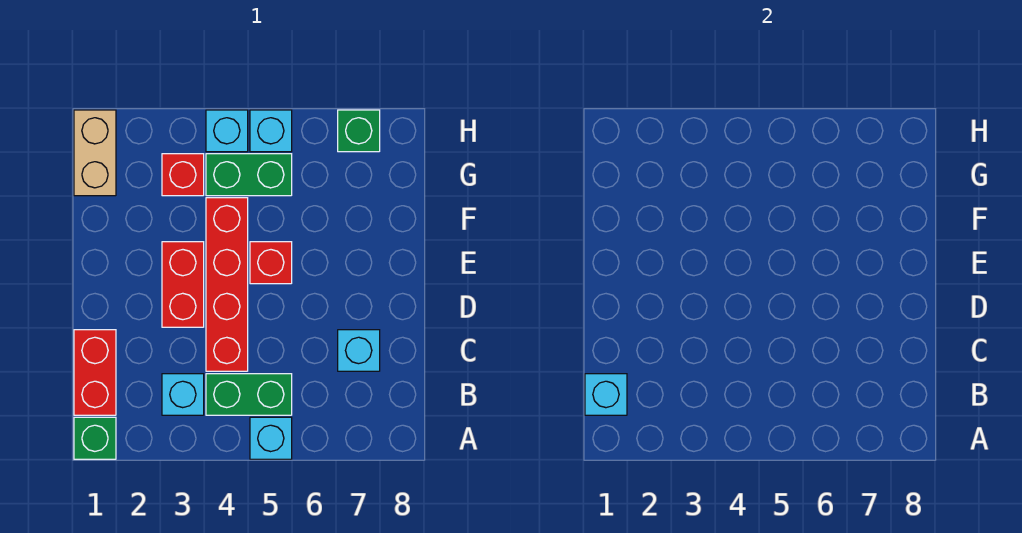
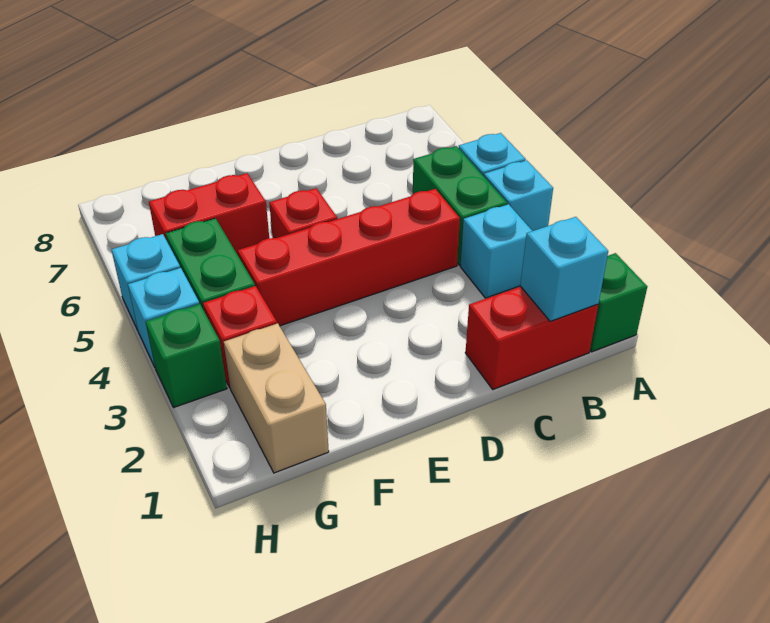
cyan 1x1 brick [338,330,380,371] -> cyan 1x1 brick moved to [484,160,553,231]
red 1x2 brick [162,242,204,327] -> red 1x2 brick moved to [149,173,269,255]
tan 1x2 brick [74,110,116,196] -> tan 1x2 brick turned to [224,323,329,473]
green 1x1 brick [338,110,380,152] -> green 1x1 brick moved to [146,304,227,408]

